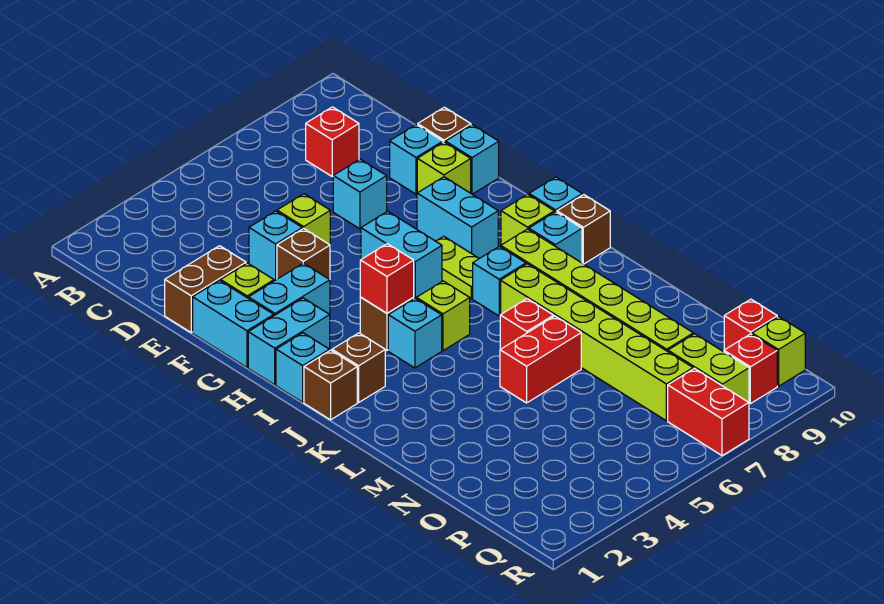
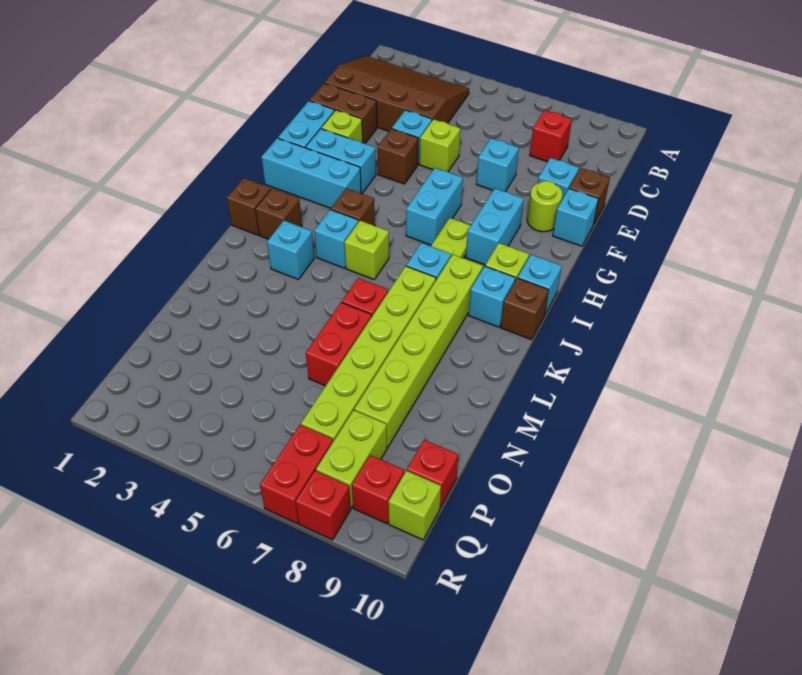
none -> brown 3x4 slope [324,56,469,131]
lime 1x1 brick [417,142,471,193] -> lime 1x1 round brick [527,181,563,232]
cyan 1x2 brick [248,298,330,385] -> cyan 1x3 brick [262,138,361,208]
cyan 1x1 brick [276,333,329,402] -> cyan 1x1 brick moved to [267,220,314,280]
red 1x1 brick [360,244,414,313] -> red 1x1 brick moved to [296,471,351,540]
red 1x2 brick [500,316,581,403] -> red 1x2 brick turned to [306,302,372,386]

